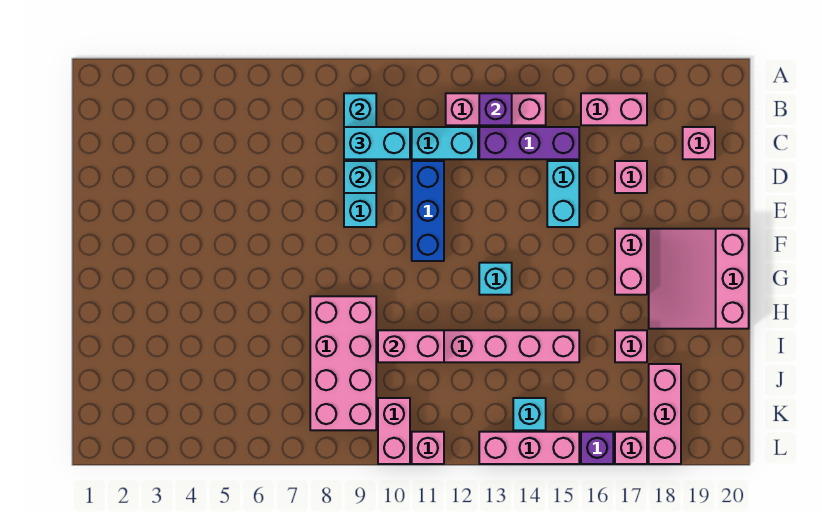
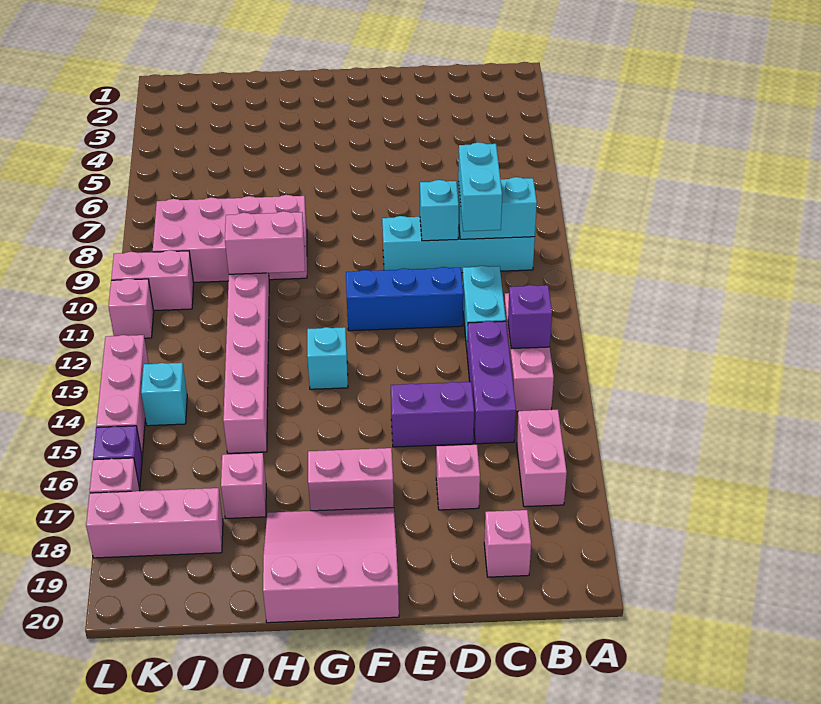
cyan 1x2 brick [547,161,579,227] -> purple 1x2 brick [391,382,474,447]
pink 1x2 brick [378,330,444,362] -> pink 1x2 brick turned to [225,211,305,274]

